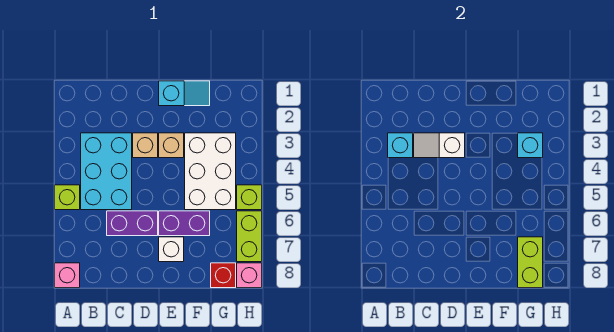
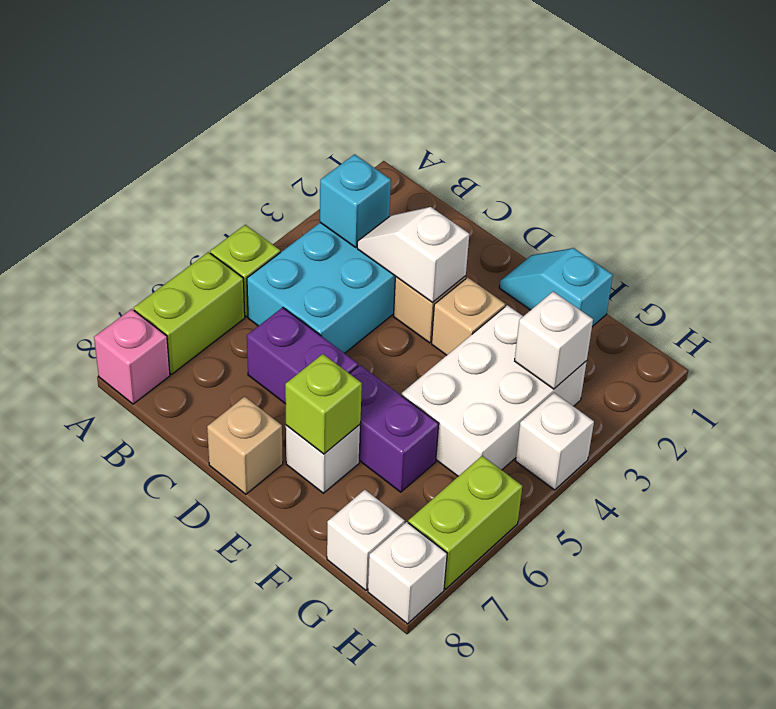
none -> tan 1x1 brick [207,396,283,494]
cyan 1x2 slope [159,81,210,106] -> cyan 1x2 slope turned to [499,248,613,327]
cyan 1x1 brick [518,133,543,158] -> white 1x1 brick [515,292,593,389]
lime 1x2 brick [518,237,543,288] -> lime 1x2 brick moved to [134,252,245,374]
red 1x1 brick [211,263,236,288] -> white 1x1 brick [327,490,405,590]
none -> white 1x1 brick [516,393,594,490]
lime 1x1 brick [237,185,262,210] -> lime 1x1 brick moved to [285,354,362,454]
pink 1x1 brick [237,263,262,288] -> white 1x1 brick [368,522,447,624]

